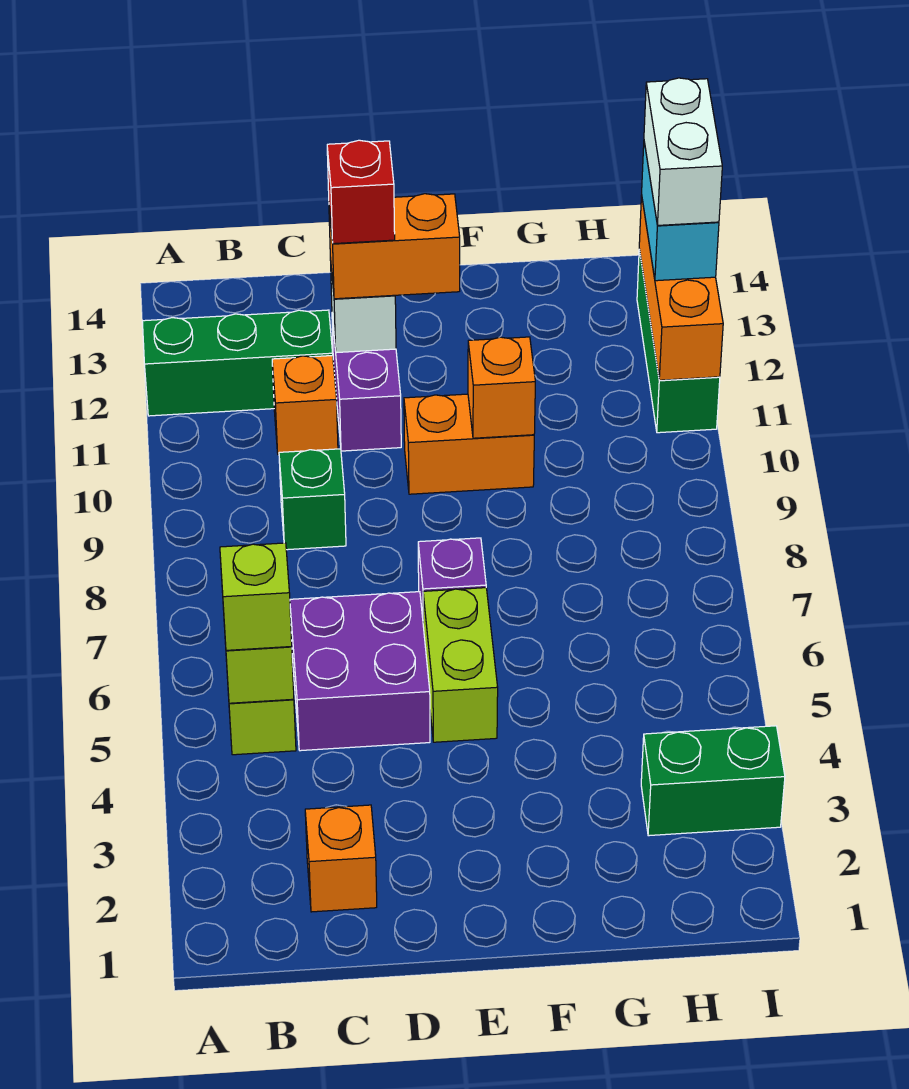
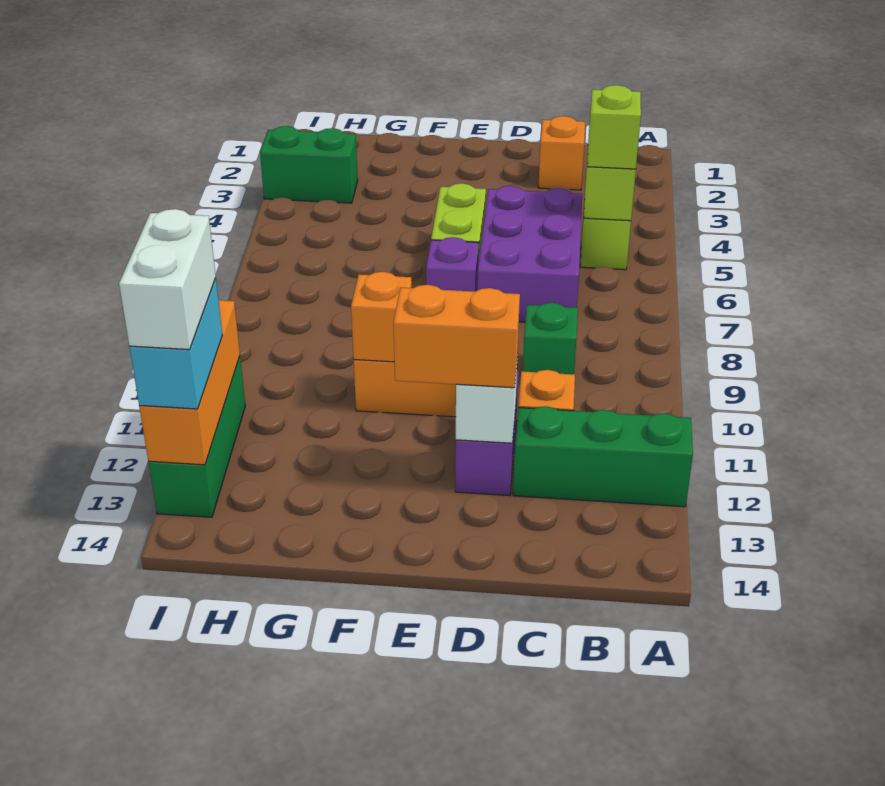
purple 2x2 brick [290,592,430,751] -> purple 2x3 brick [477,186,582,322]
red 1x1 brick [327,140,395,244] -> none

